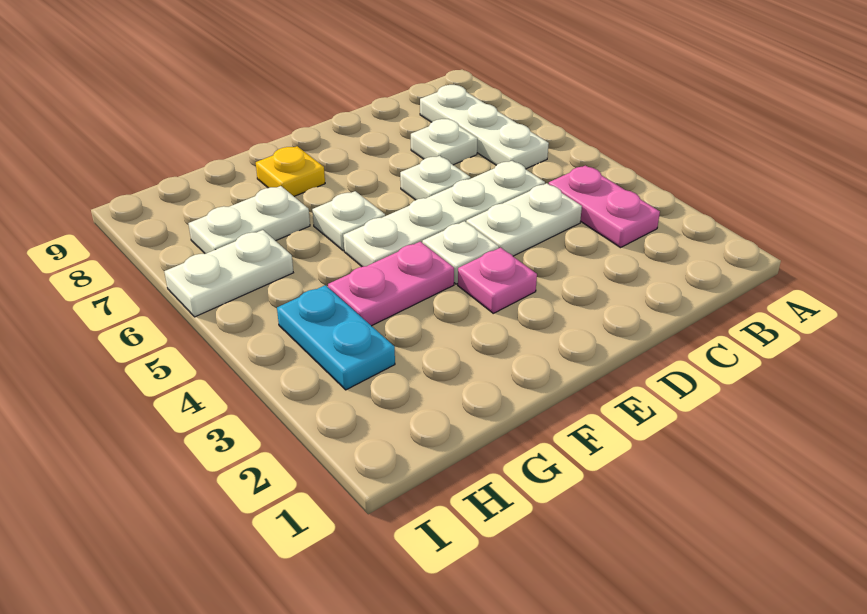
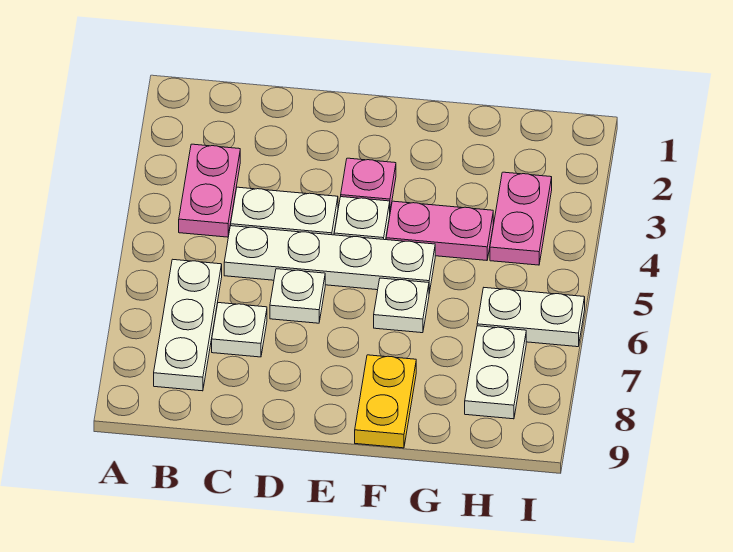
yellow 1x1 plate [256,146,325,196] -> yellow 1x2 plate [355,355,416,448]
white 1x2 plate [188,186,310,254] -> white 1x2 plate turned to [465,326,526,419]
cyan 1x2 plate [277,285,395,390] -> pink 1x2 plate [490,172,552,265]

